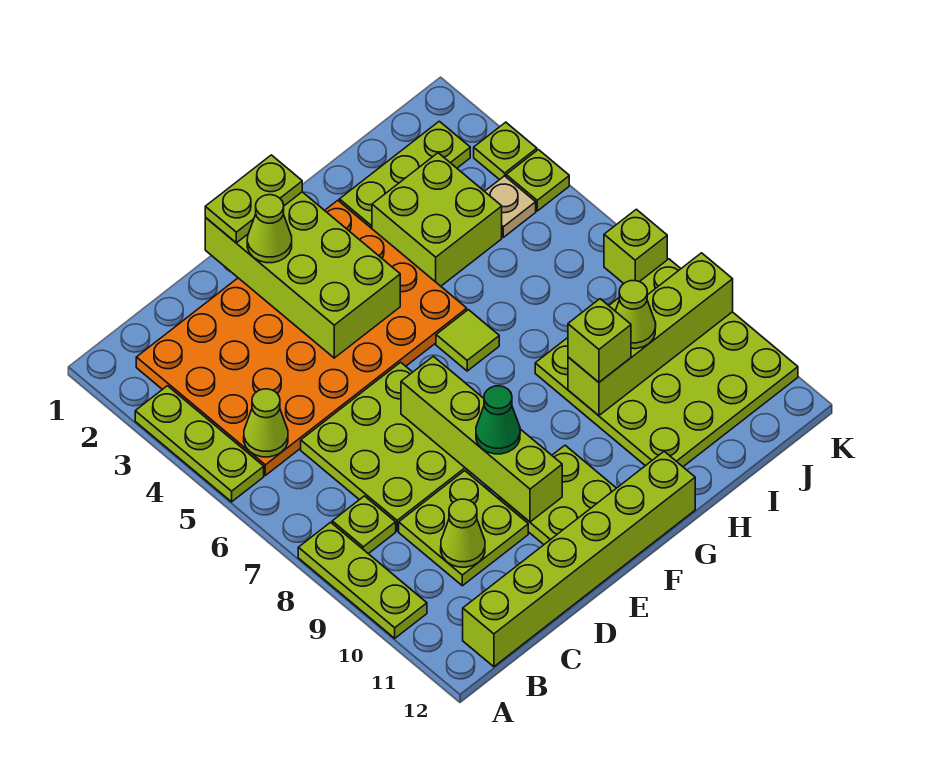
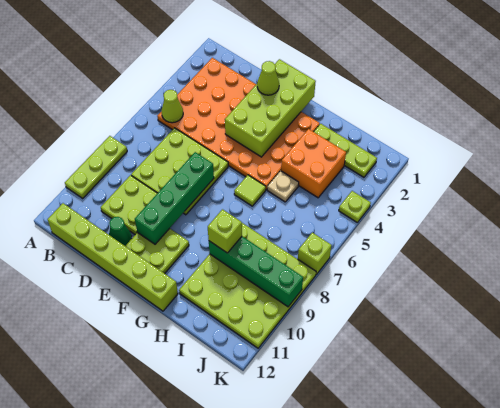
lime 1x3 plate [135,386,264,502] -> none
lime 1x1 plate [332,496,396,554] -> none
lime 1x1 cone [441,499,485,567] -> none
lime 1x2 plate [205,155,302,243] -> none
lime 1x4 brick [401,356,562,522] -> green 1x4 brick [135,152,214,244]
green 1x1 cone [476,386,520,454] -> green 1x1 cone moved to [109,217,132,246]
lime 2x2 brick [372,153,502,286] -> orange 2x2 brick [281,129,346,198]
lime 1x4 brick [568,253,733,416] -> green 1x4 brick [209,237,303,307]
lime 1x1 cone [616,281,656,349] -> none
tan 1x1 plate [485,176,536,237] -> tan 1x1 plate moved to [267,171,299,202]
lime 1x1 plate [474,122,537,180] -> none

